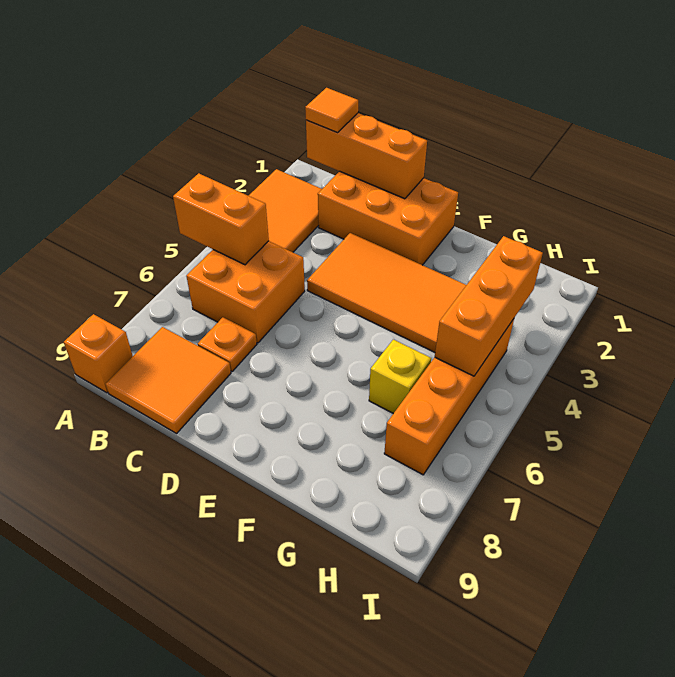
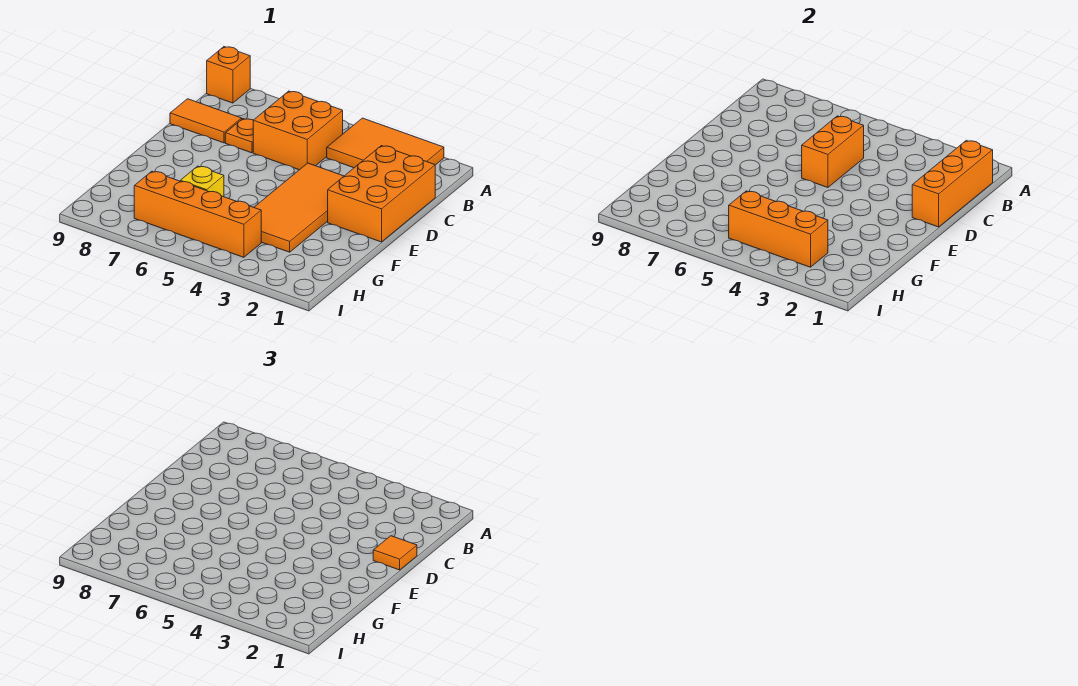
orange 1x2 brick [173,173,269,265] -> orange 1x2 brick moved to [802,116,864,187]
orange 1x1 tile [305,88,358,132] -> orange 1x1 tile moved to [373,536,417,570]
orange 2x2 tile [106,327,231,434] -> orange 1x2 tile [170,99,242,143]

